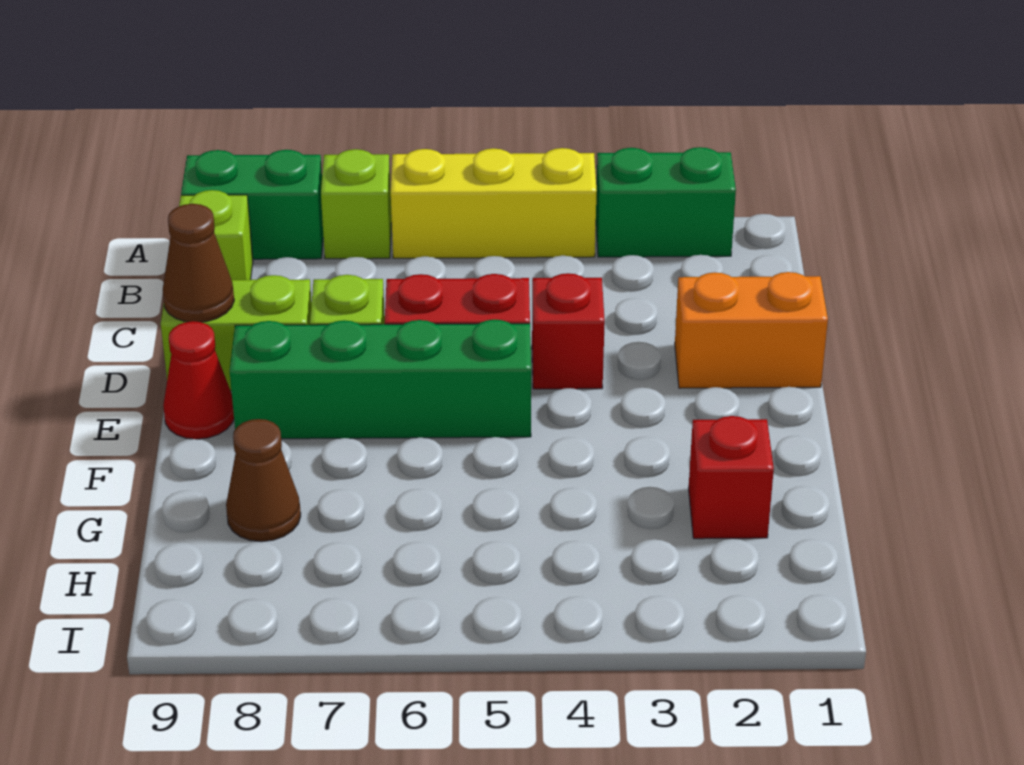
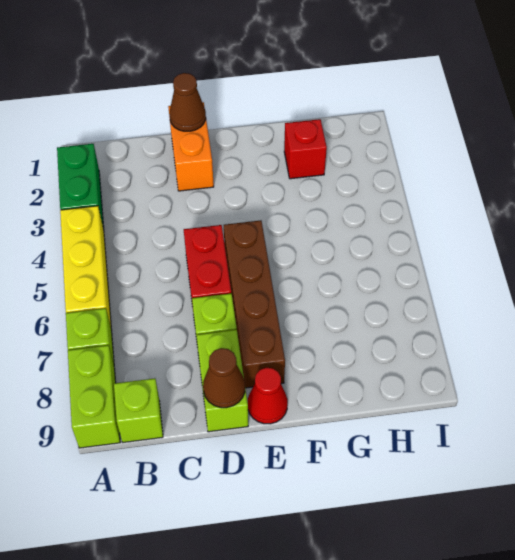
green 1x2 brick [181,150,323,259] -> lime 1x2 brick [68,345,120,448]
red 1x1 brick [532,273,605,389] -> none
green 1x4 brick [230,319,531,439] -> brown 1x4 brick [224,220,285,388]
brown 1x1 cone [226,419,301,542] -> brown 1x1 cone moved to [169,73,206,131]

